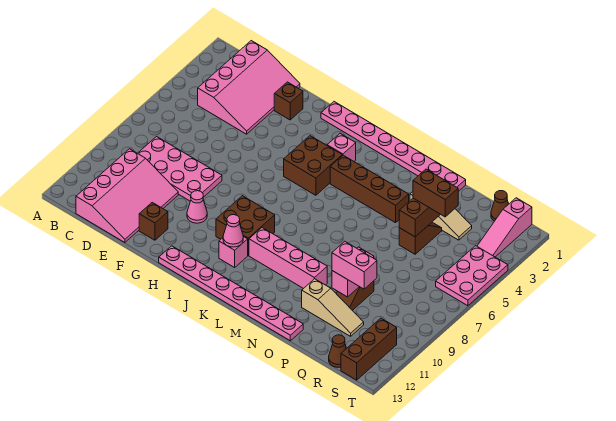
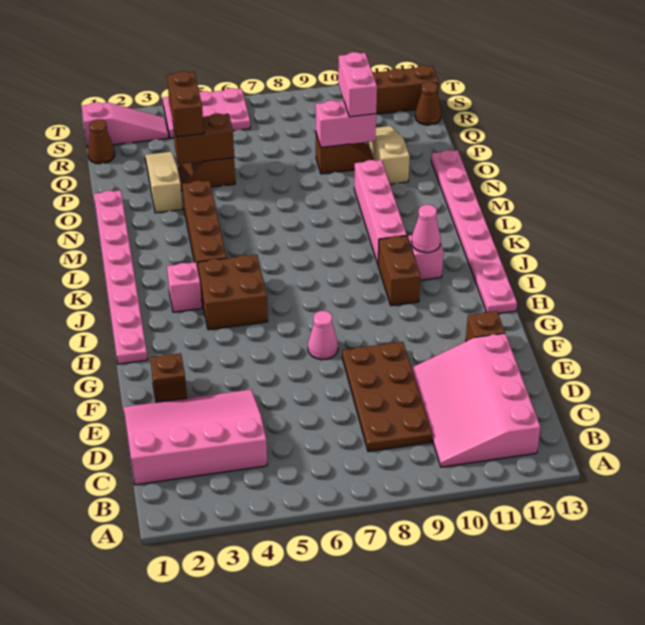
pink 2x4 plate [138,137,222,201] -> brown 2x4 plate [342,342,432,452]
pink 3x4 slope [76,149,178,243] -> pink 3x4 slope turned to [412,333,540,467]
pink 1x1 cone [187,191,207,223] -> pink 1x1 cone moved to [308,311,338,360]
brown 2x2 brick [216,196,275,255] -> brown 1x2 brick [378,236,420,306]

